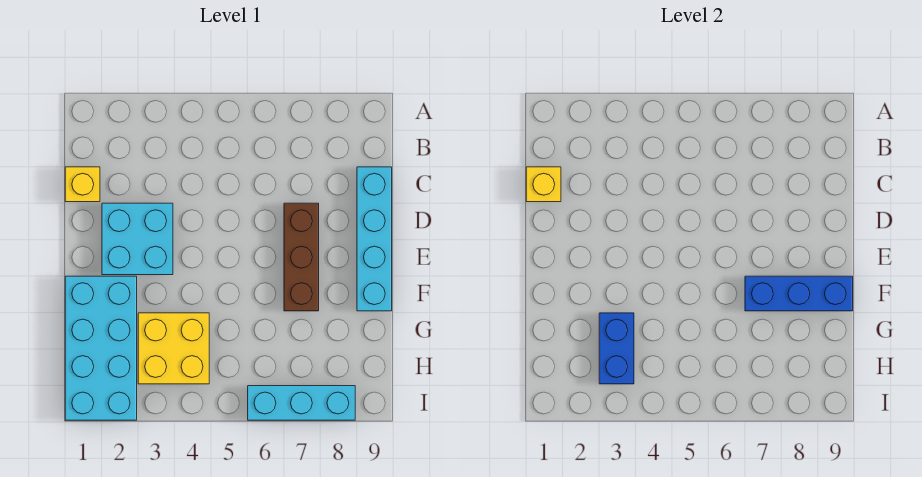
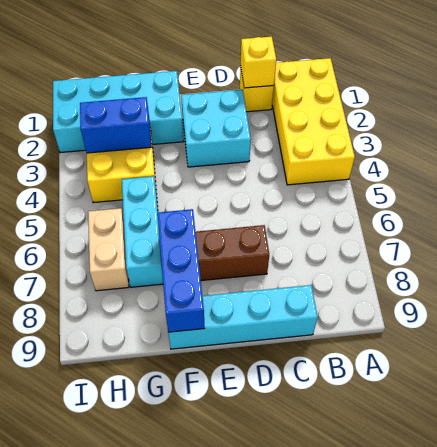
none -> yellow 2x4 brick [272,58,355,185]
none -> tan 1x2 brick [88,208,129,291]
cyan 1x3 brick [248,386,355,420] -> cyan 1x3 brick moved to [122,176,163,287]

